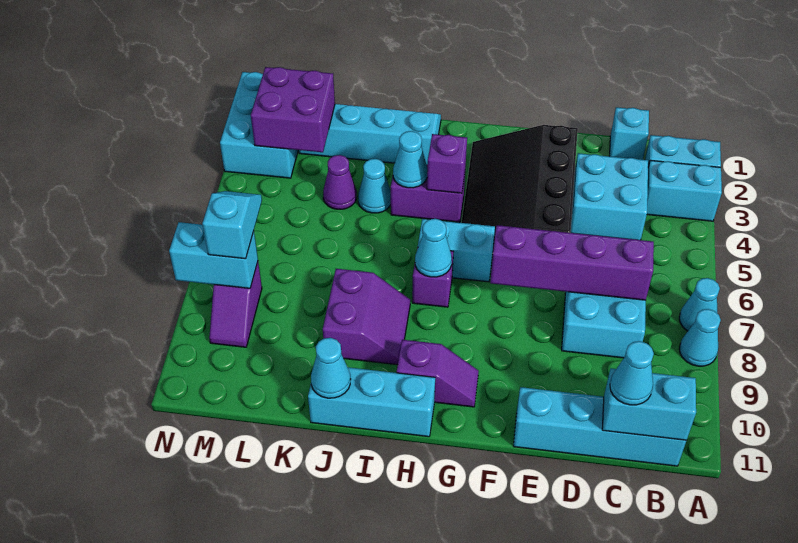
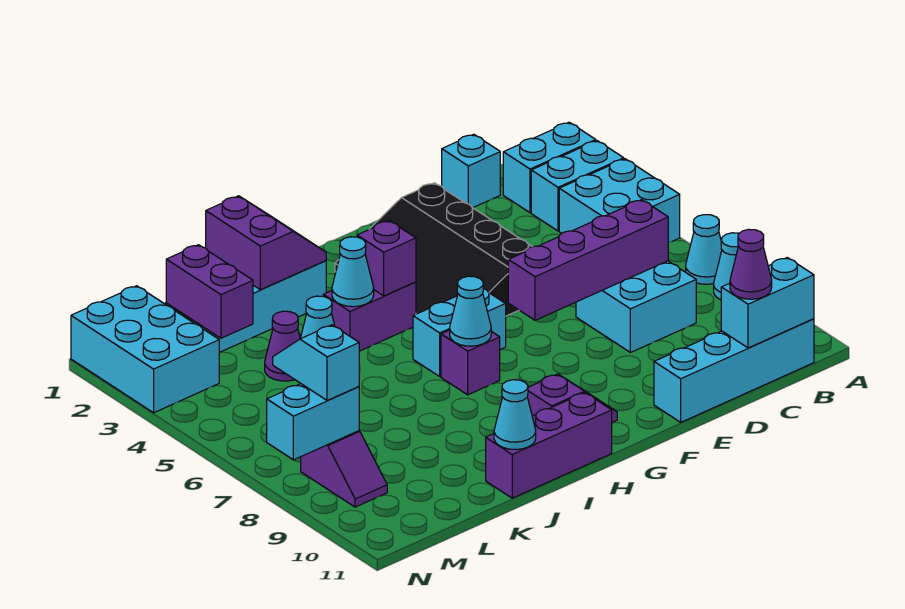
cyan 2x2 brick [571,153,648,240] -> cyan 2x2 brick moved to [559,159,680,243]
cyan 1x1 cone [610,341,654,405] -> purple 1x1 cone [730,229,772,299]
cyan 1x3 brick [308,367,435,437] -> purple 1x3 brick [486,393,612,498]
purple 2x2 slope [323,269,410,365] -> purple 2x2 slope moved to [206,196,326,290]
purple 2x2 brick [251,67,335,152] -> purple 1x2 brick [166,245,253,338]

